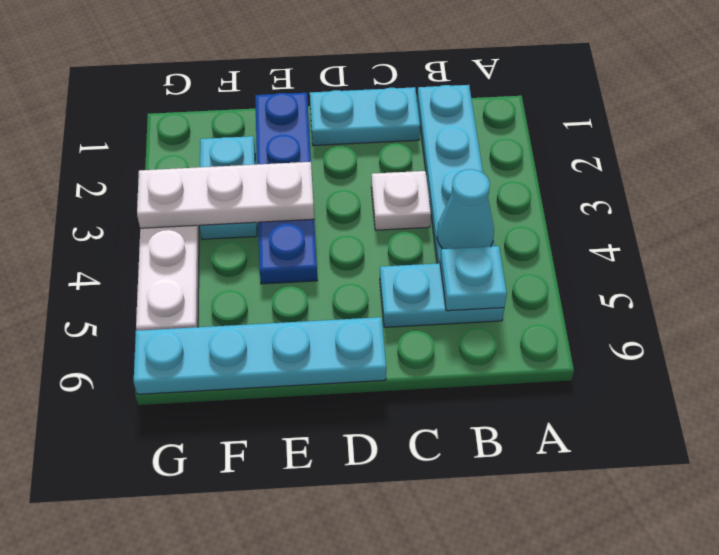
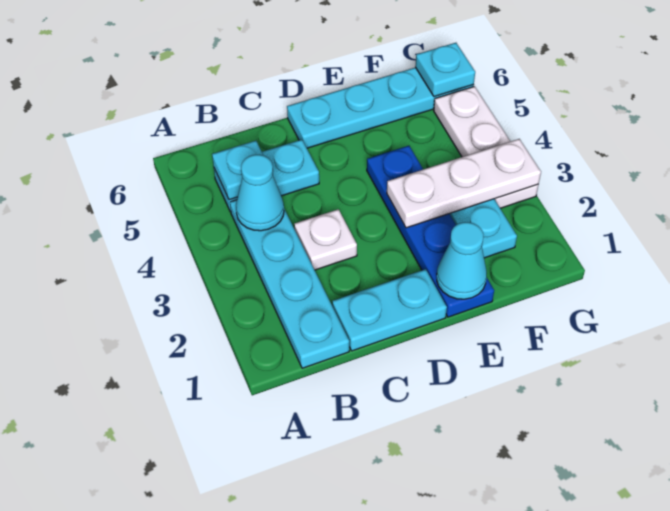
none -> cyan 1x1 cone [437,222,487,299]
none -> cyan 1x1 plate [415,43,475,97]

